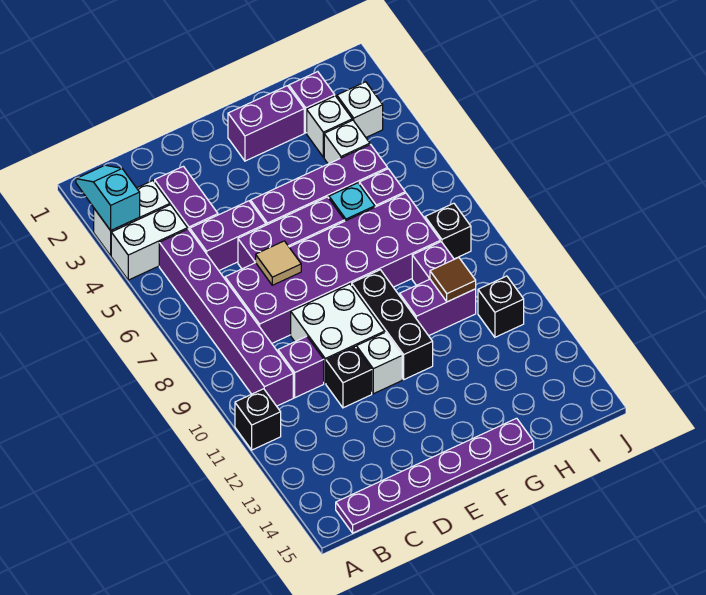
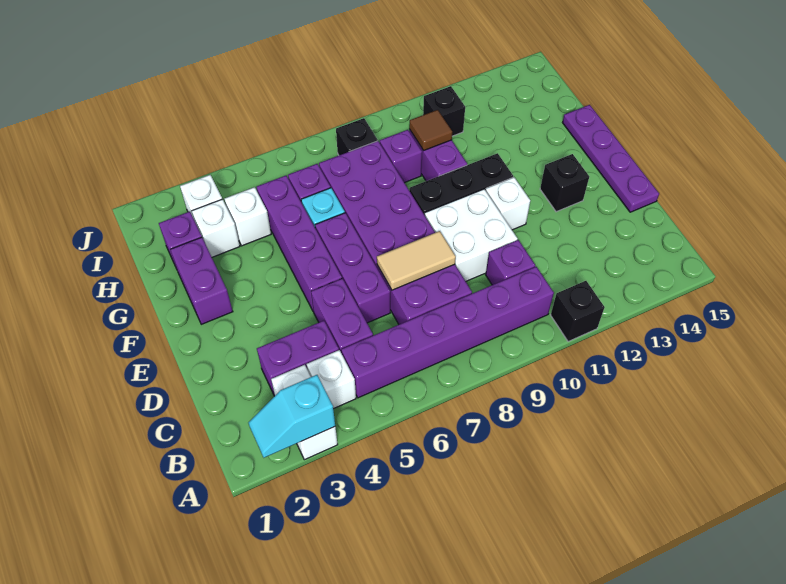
white 1x2 brick [111,205,188,280] -> white 1x1 brick [307,350,356,409]
purple 1x6 plate [336,418,534,533] -> purple 1x4 plate [563,105,659,212]
tan 1x1 tile [256,241,301,285] -> tan 1x2 tile [377,231,456,290]
black 1x1 brick [326,347,372,408] -> black 1x1 brick moved to [540,154,589,212]

